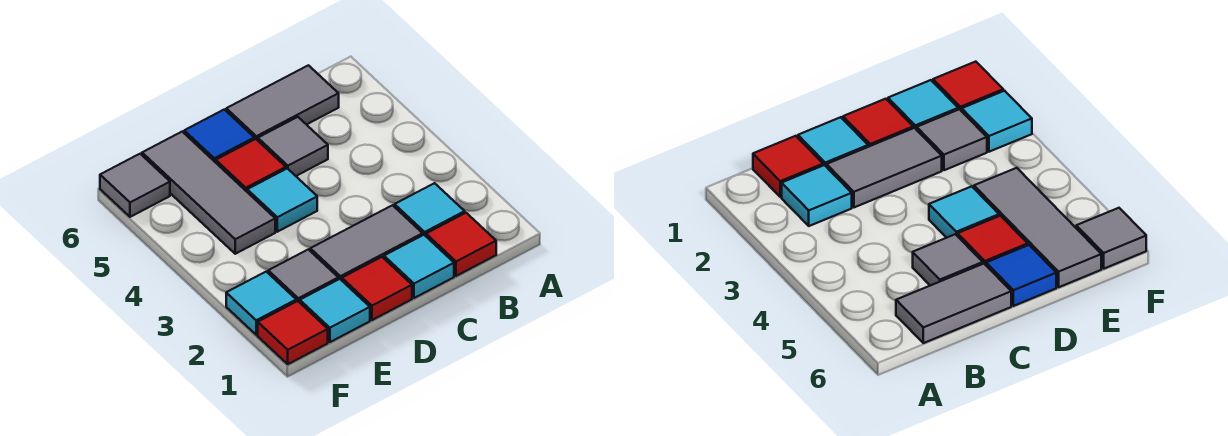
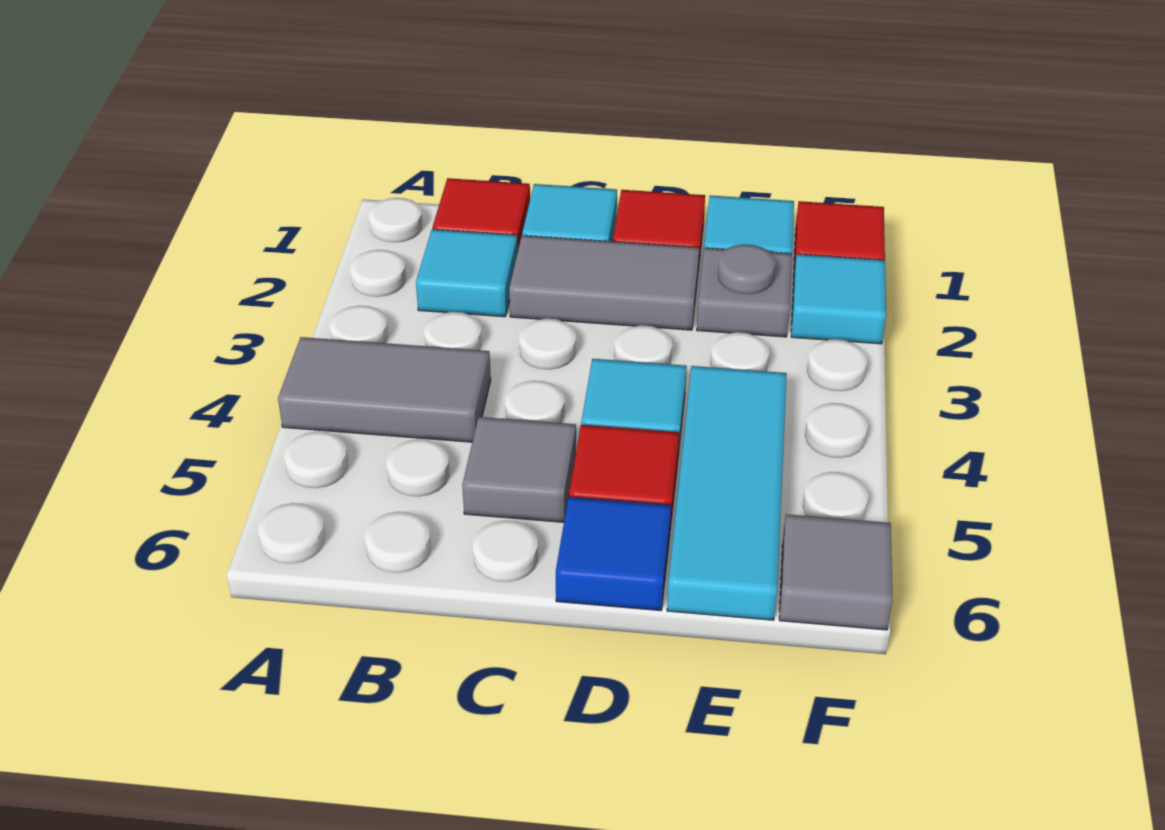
grey 1x2 tile [226,65,339,140] -> grey 1x2 tile moved to [278,337,491,442]
grey 1x1 tile [268,249,338,302] -> grey 1x1 plate [697,245,792,337]
grey 1x3 tile [142,132,275,254] -> cyan 1x3 tile [667,366,787,620]

